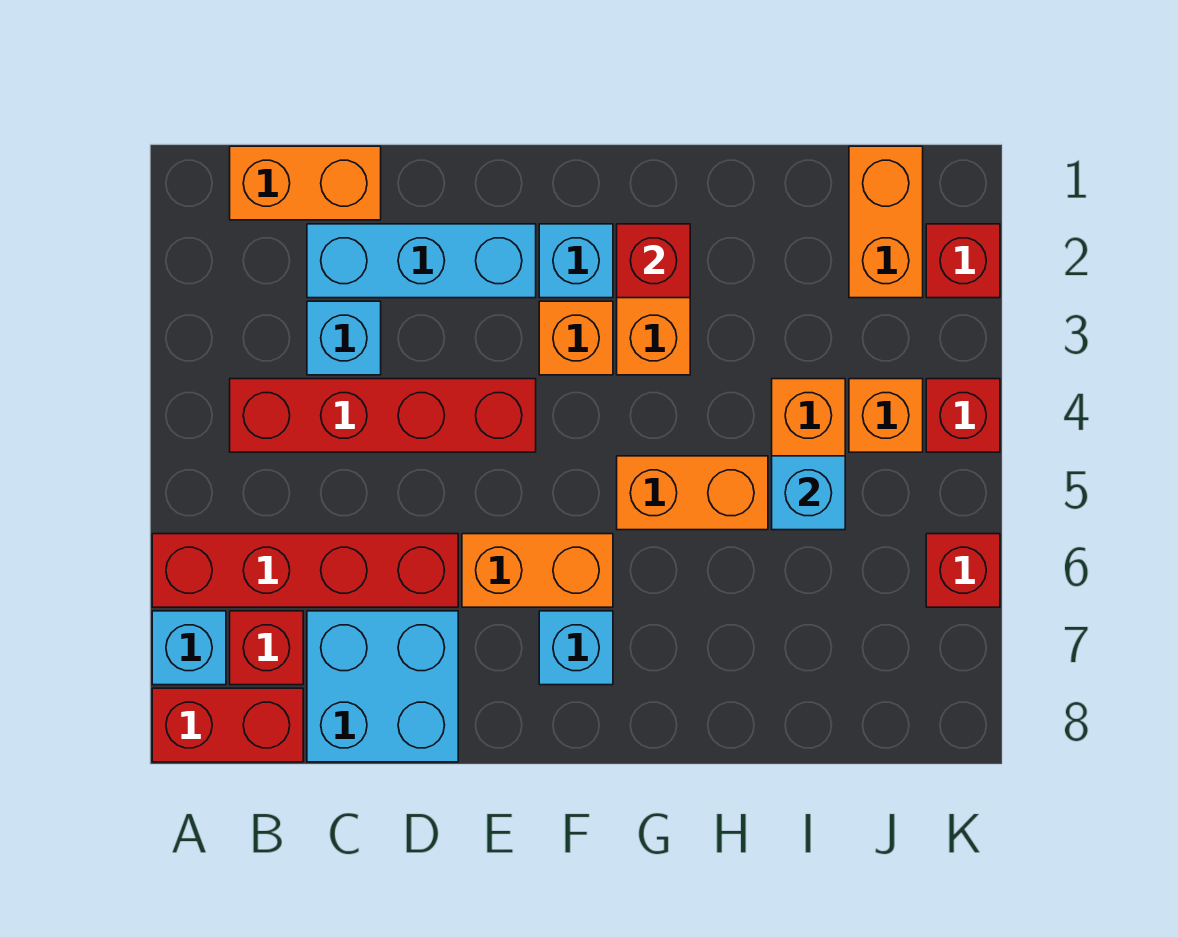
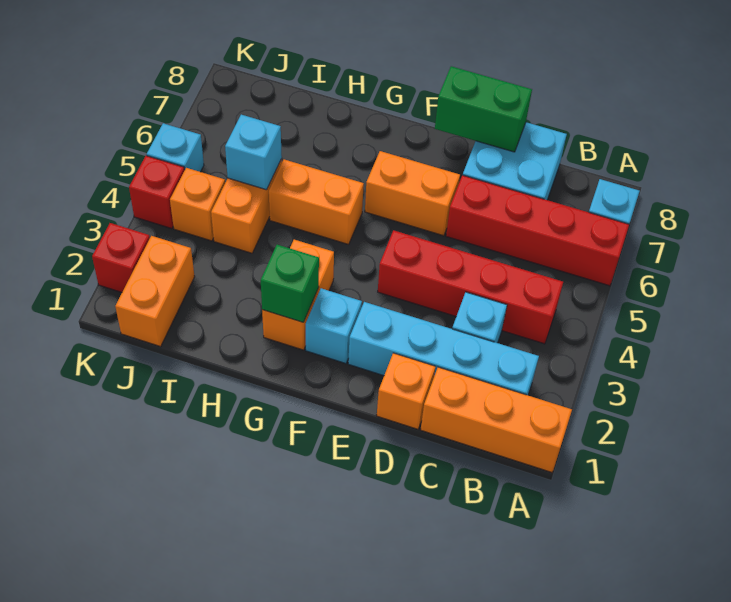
red 1x2 brick [152,688,303,762] -> none
orange 1x2 brick [230,146,381,220] -> orange 1x3 brick [421,367,572,472]
red 1x1 brick [230,611,303,685] -> none
cyan 1x3 brick [307,224,536,298] -> cyan 1x4 brick [348,302,539,395]
none -> green 1x2 brick [435,66,532,152]
orange 1x1 brick [539,301,613,375] -> orange 1x1 brick moved to [377,353,435,429]
cyan 1x1 brick [539,611,613,685] -> cyan 1x1 brick moved to [147,123,204,172]
red 1x1 brick [617,224,690,298] -> green 1x1 brick [261,245,319,322]
red 1x1 brick [926,534,1000,607] -> none

